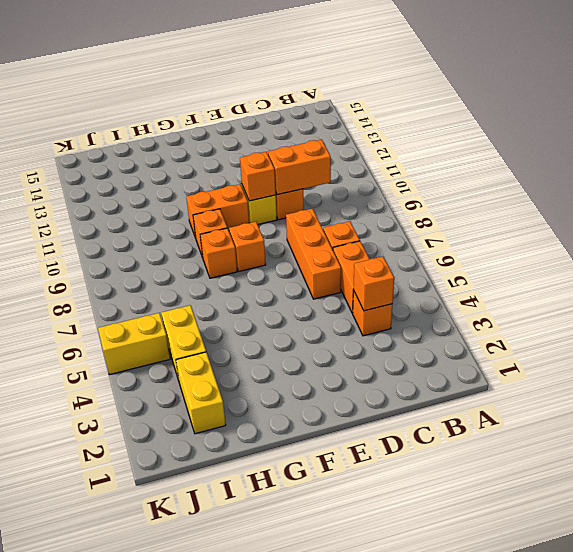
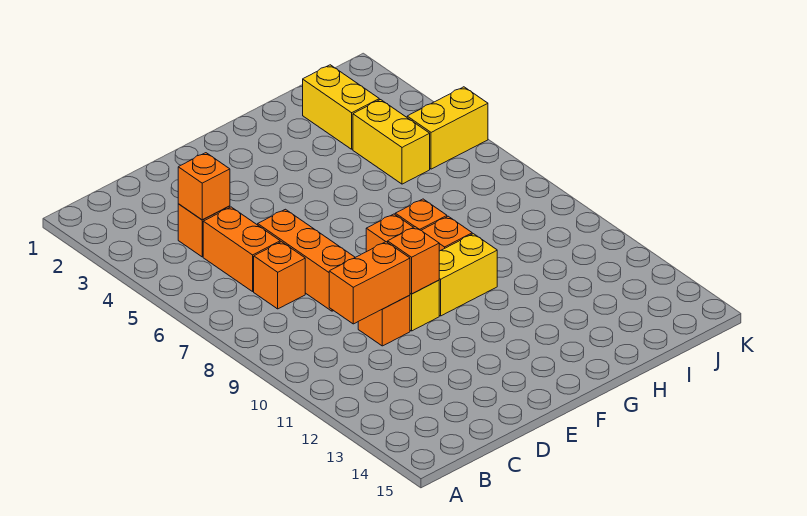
orange 1x2 brick [186,184,249,238] -> yellow 1x2 brick [439,234,497,316]

